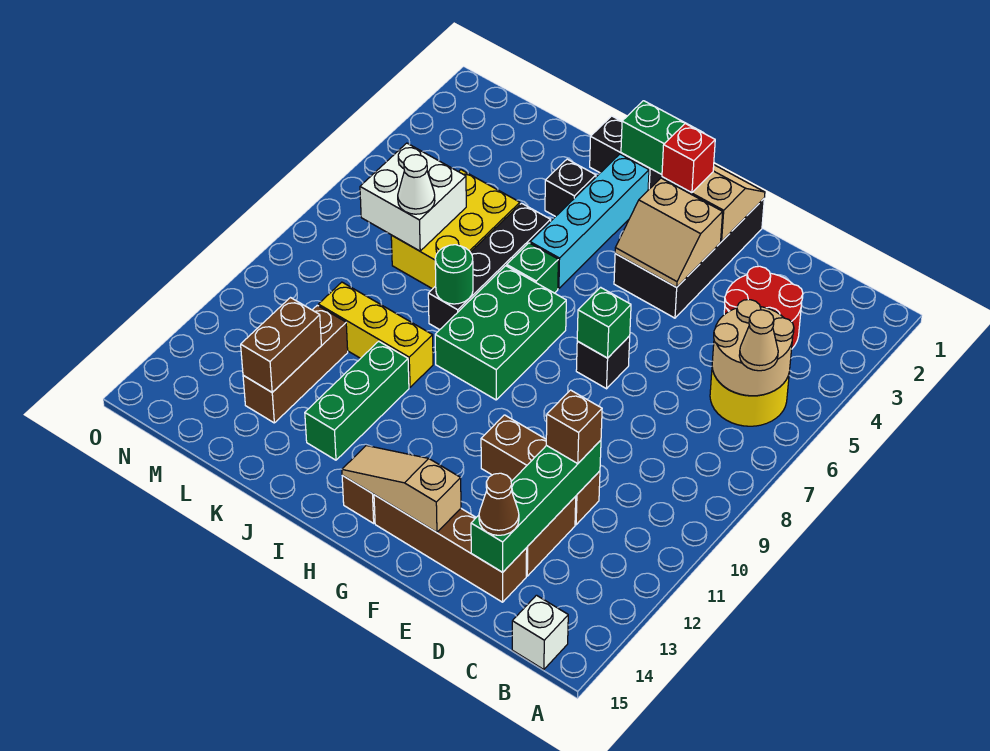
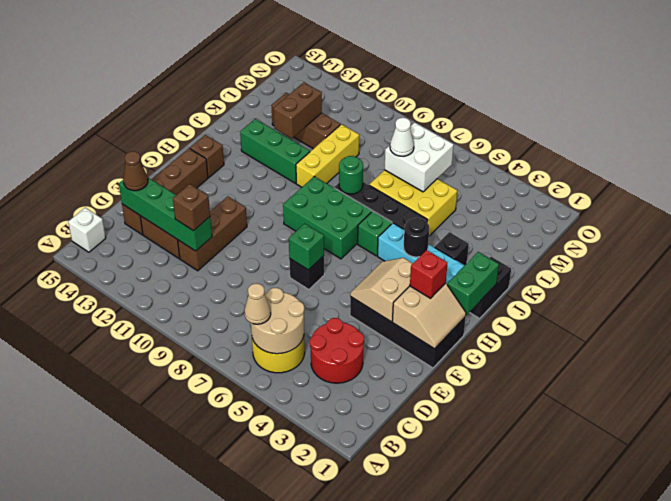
tan 1x3 slope [342,446,461,532] -> none
none -> black 1x1 round brick [404,218,429,257]
brown 1x2 brick [241,298,321,392] -> brown 1x2 brick turned to [273,82,322,139]

